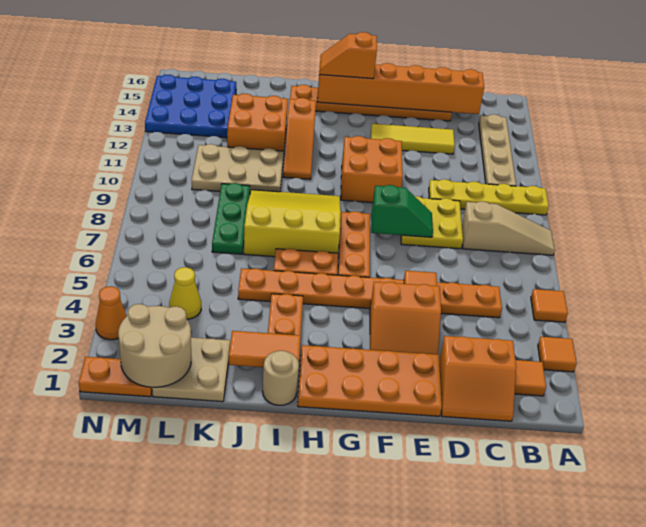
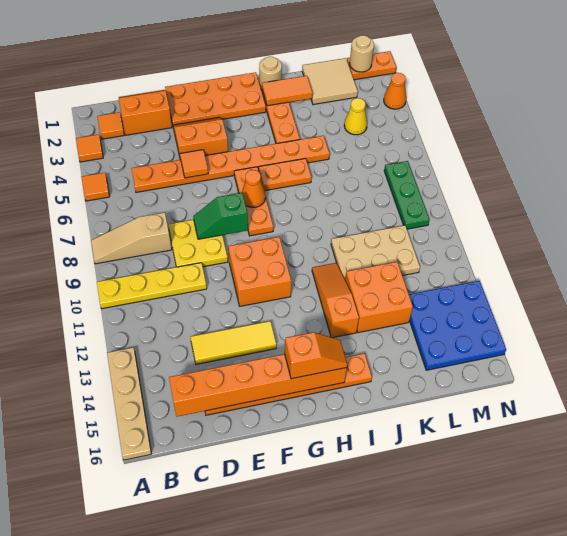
tan 1x4 plate [479,114,516,186] -> tan 1x4 plate moved to [107,348,151,460]
none -> orange 1x1 cone [242,170,266,207]
yellow 3x3 slope [244,190,341,257] -> none
tan 2x2 plate [152,337,230,402] -> tan 2x2 tile [302,58,358,105]
green 1x3 plate [212,183,250,254] -> green 1x3 plate moved to [384,161,429,229]
tan 2x2 round brick [118,304,191,387] -> tan 1x1 round brick [350,35,374,72]

